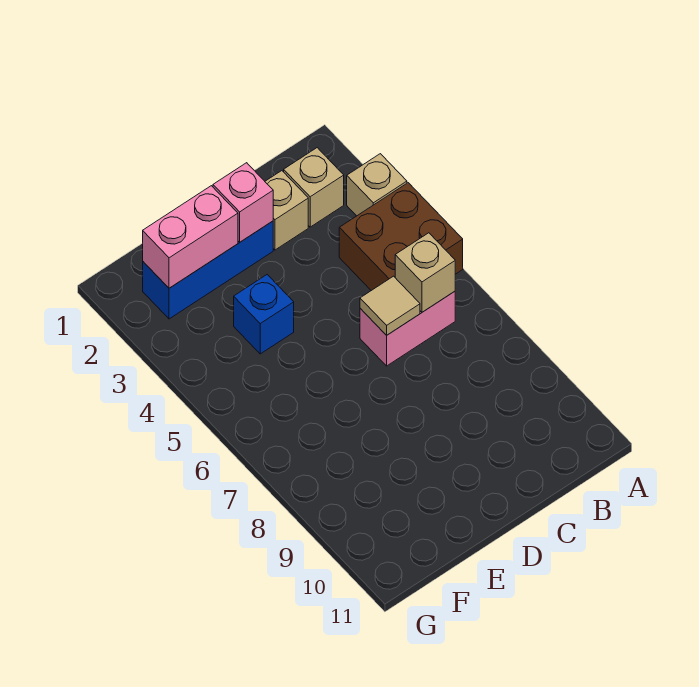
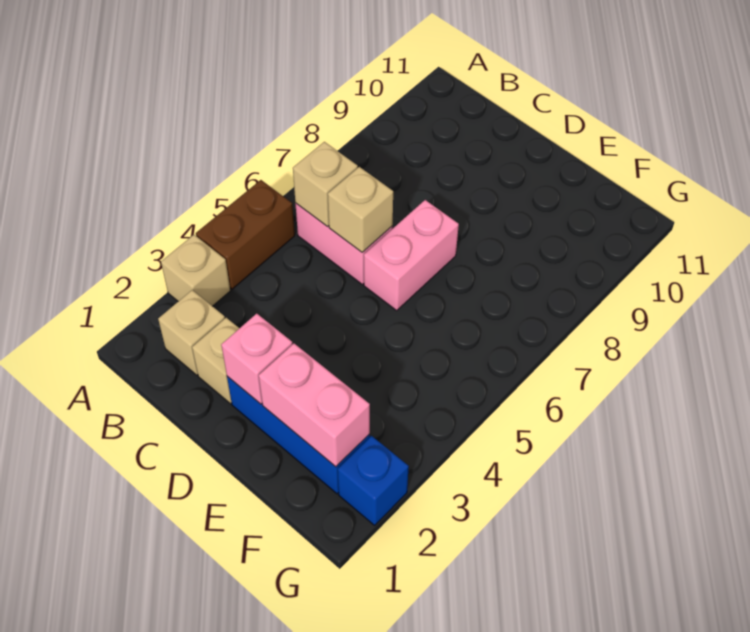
brown 2x2 brick [339,183,463,291] -> brown 1x2 brick [196,180,295,289]
tan 1x1 tile [360,276,420,335] -> tan 1x1 brick [328,167,393,252]
none -> pink 1x2 brick [364,200,459,310]
blue 1x1 brick [234,275,294,354] -> blue 1x1 brick moved to [338,436,409,525]

